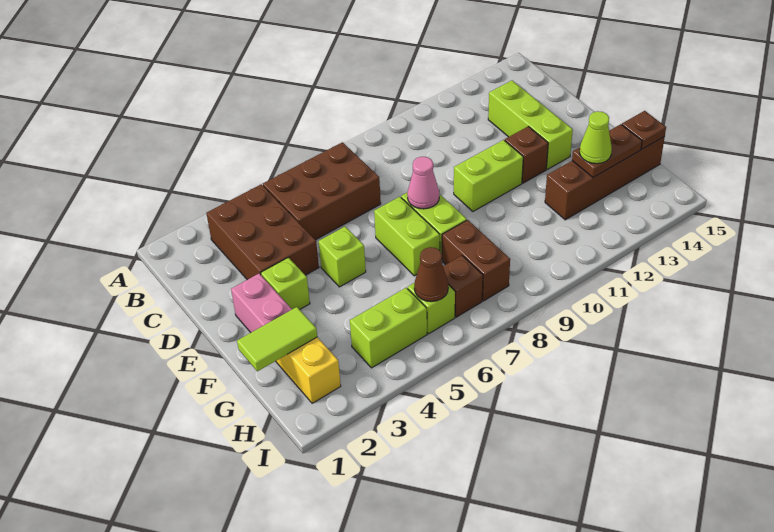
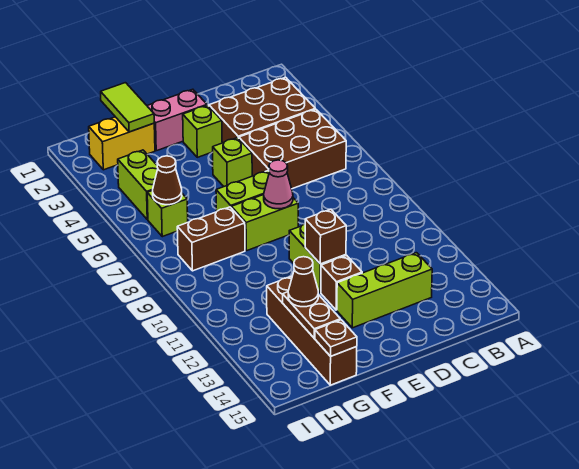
brown 2x3 brick [263,142,381,240] -> brown 2x3 brick turned to [239,109,346,189]
lime 1x1 cone [580,111,612,164] -> brown 1x1 cone [288,257,318,307]
brown 1x1 brick [443,256,483,317] -> brown 1x1 brick moved to [305,209,346,264]

